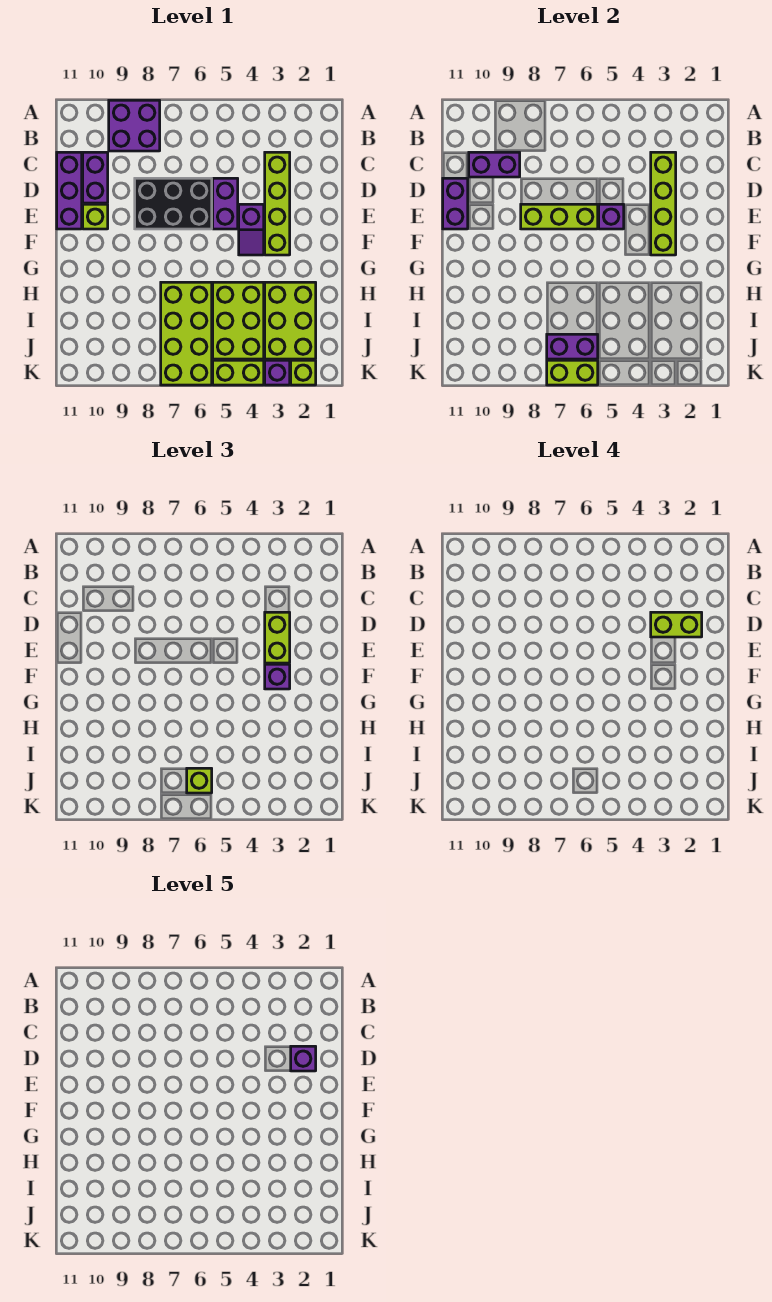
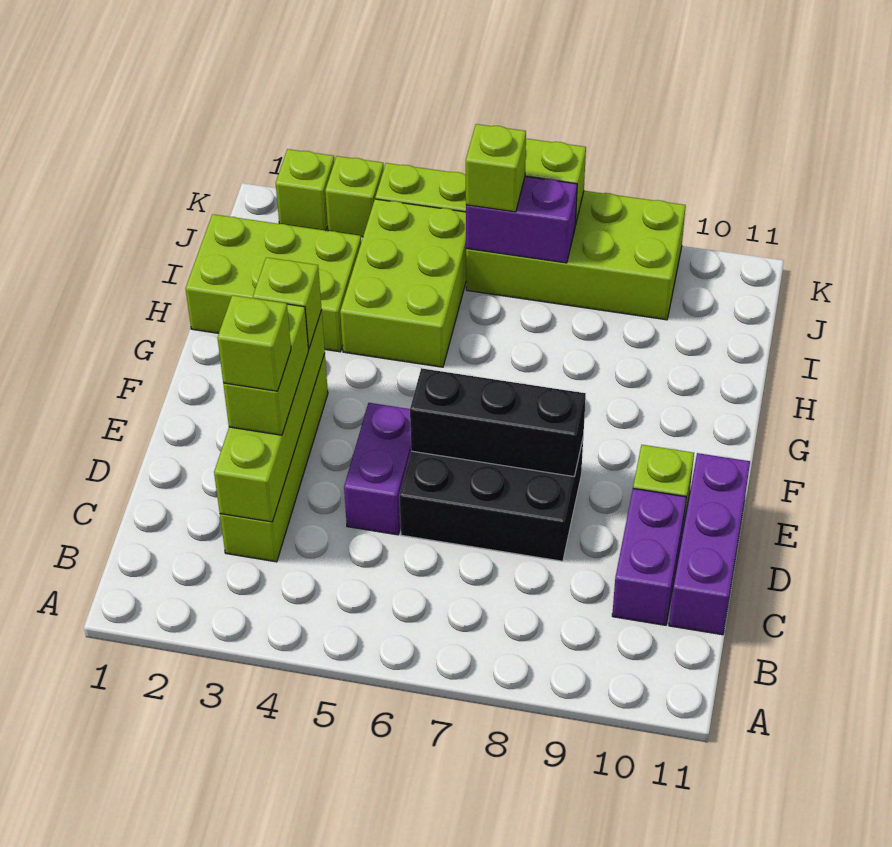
purple 2x2 brick [109,100,160,151] -> none
purple 1x2 brick [469,152,520,177] -> none
lime 1x2 brick [651,612,702,637] -> lime 1x1 brick [217,295,291,391]
purple 1x1 brick [291,1046,316,1071] -> none
purple 1x2 brick [443,178,468,229] -> none
purple 1x2 slope [239,204,264,255] -> none
purple 1x1 brick [599,204,624,229] -> none
lime 1x3 brick [521,204,598,229] -> black 1x3 brick [410,368,586,477]
purple 1x1 brick [265,664,290,689] -> lime 1x1 brick [253,257,322,349]
lime 2x3 brick [265,282,316,359] -> lime 2x3 brick turned to [185,214,361,352]
lime 2x4 brick [161,282,212,385] -> lime 2x4 brick turned to [466,191,686,320]
purple 1x1 brick [265,360,290,385] -> lime 1x1 brick [325,156,384,237]

